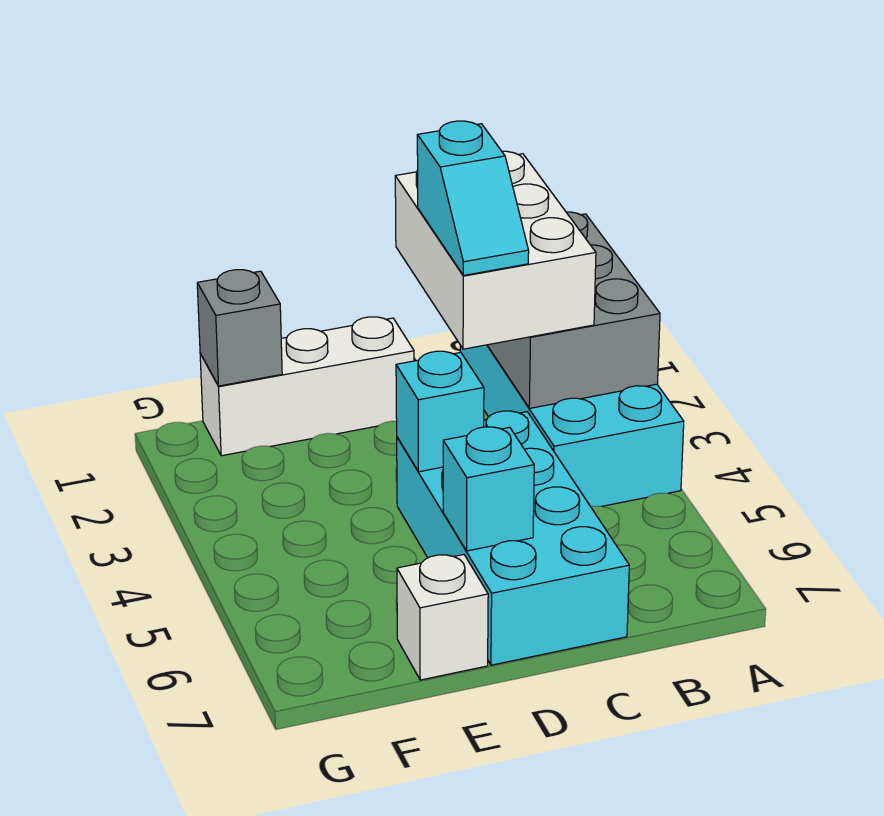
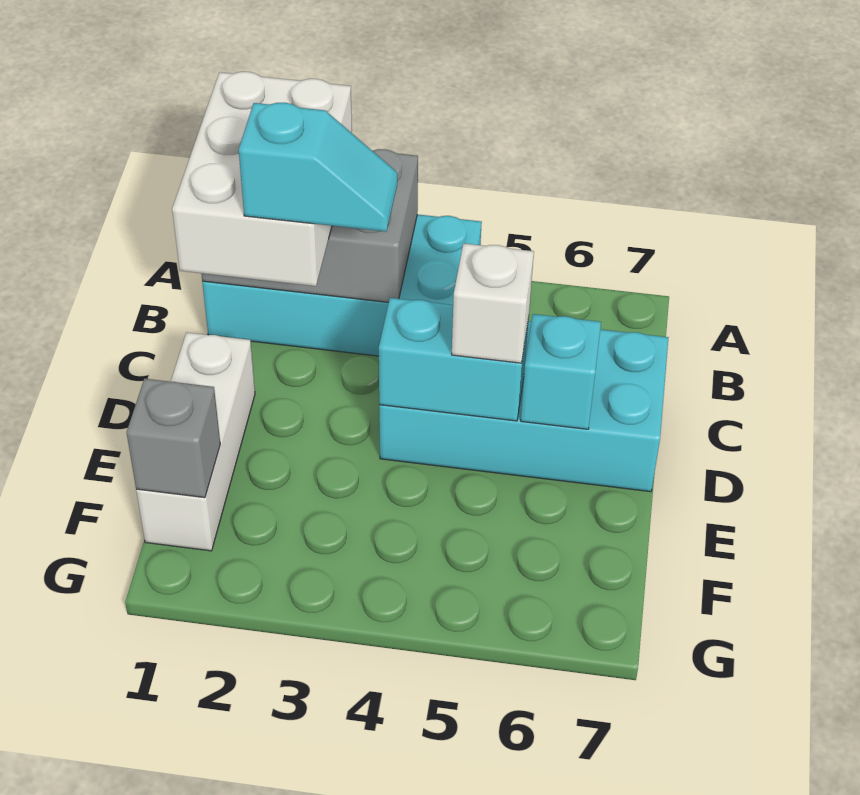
white 2x3 brick [395,151,596,349] -> white 2x3 brick turned to [172,72,352,286]
cyan 1x1 brick [396,351,484,472] -> cyan 1x2 brick [379,298,529,421]
white 1x1 brick [397,555,488,680] -> white 1x1 brick moved to [452,243,534,363]

